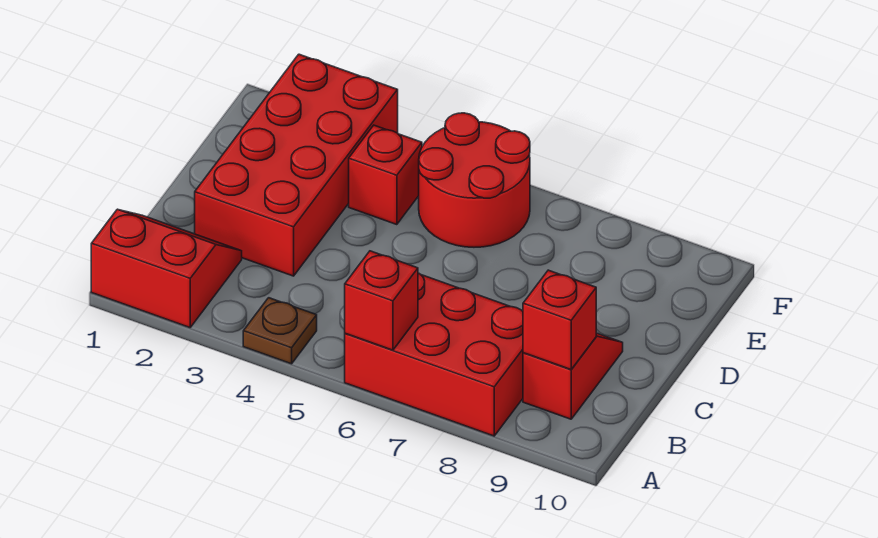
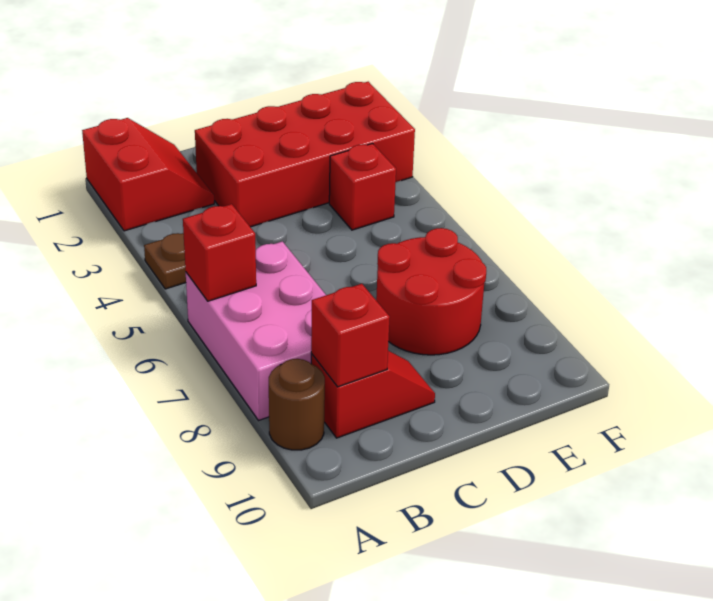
red 2x3 brick [345,273,523,436] -> pink 2x3 brick [186,241,326,421]
none -> brown 1x1 round brick [269,359,325,450]
red 2x2 round brick [419,113,530,247] -> red 2x2 round brick moved to [376,228,486,355]

